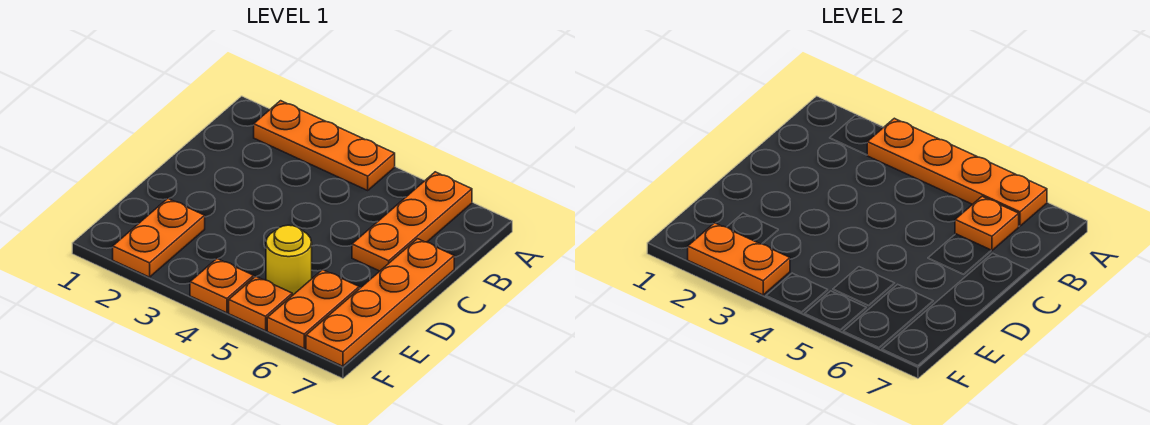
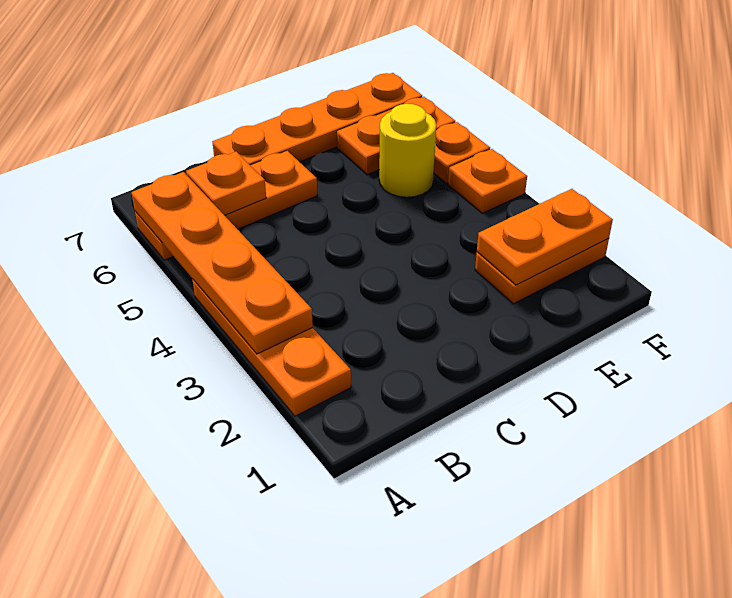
orange 1x2 plate [688,223,790,295] -> orange 1x2 plate turned to [477,189,613,285]

